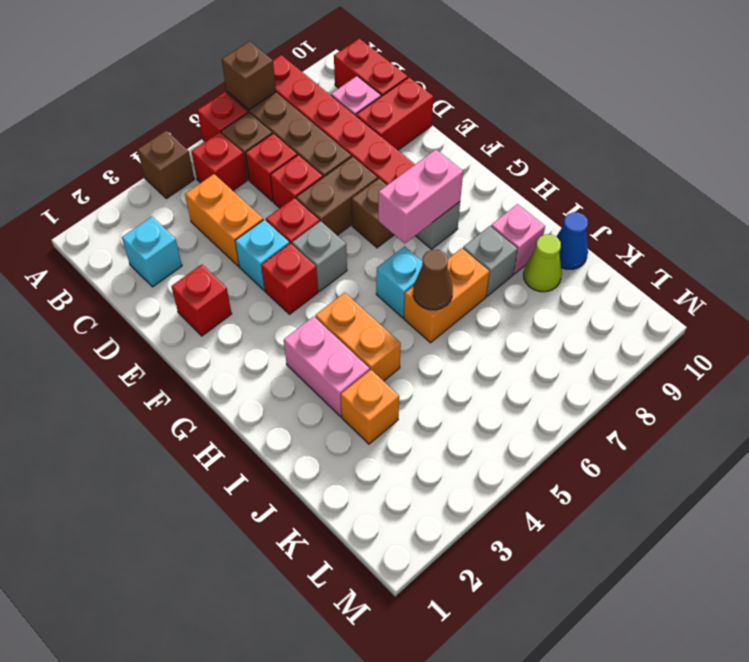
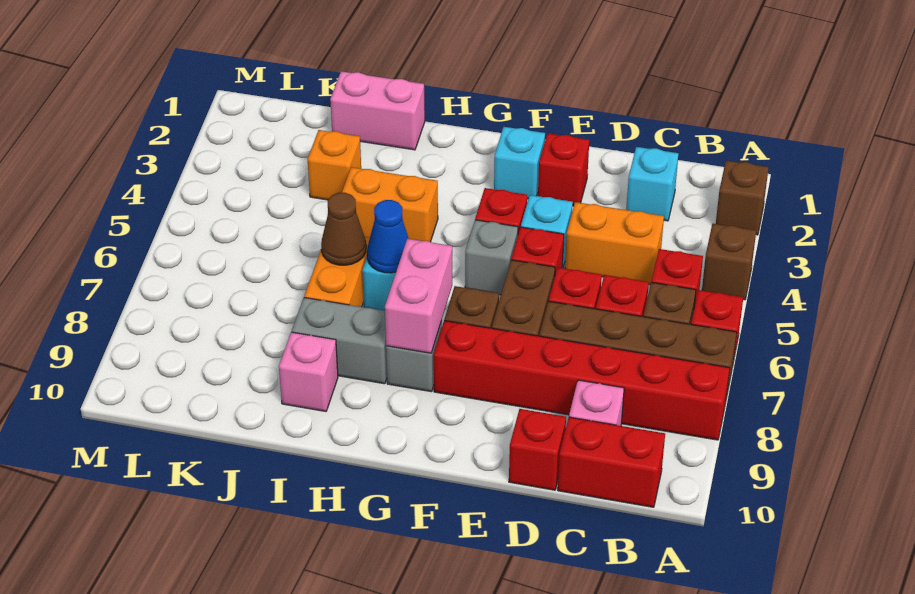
brown 1x1 brick [222,41,276,110] -> brown 1x1 brick moved to [716,160,769,235]
red 1x2 brick [356,77,433,150] -> red 1x1 brick [509,409,566,490]
none -> cyan 1x1 brick [494,127,545,199]
pink 1x2 brick [284,316,370,416] -> pink 1x2 brick moved to [330,71,425,150]
grey 1x1 brick [463,226,518,296] -> grey 1x2 brick [292,298,387,384]
lime 1x1 cone [524,234,562,292] -> none
blue 1x1 cone [556,212,588,269] -> blue 1x1 cone moved to [367,200,409,273]

